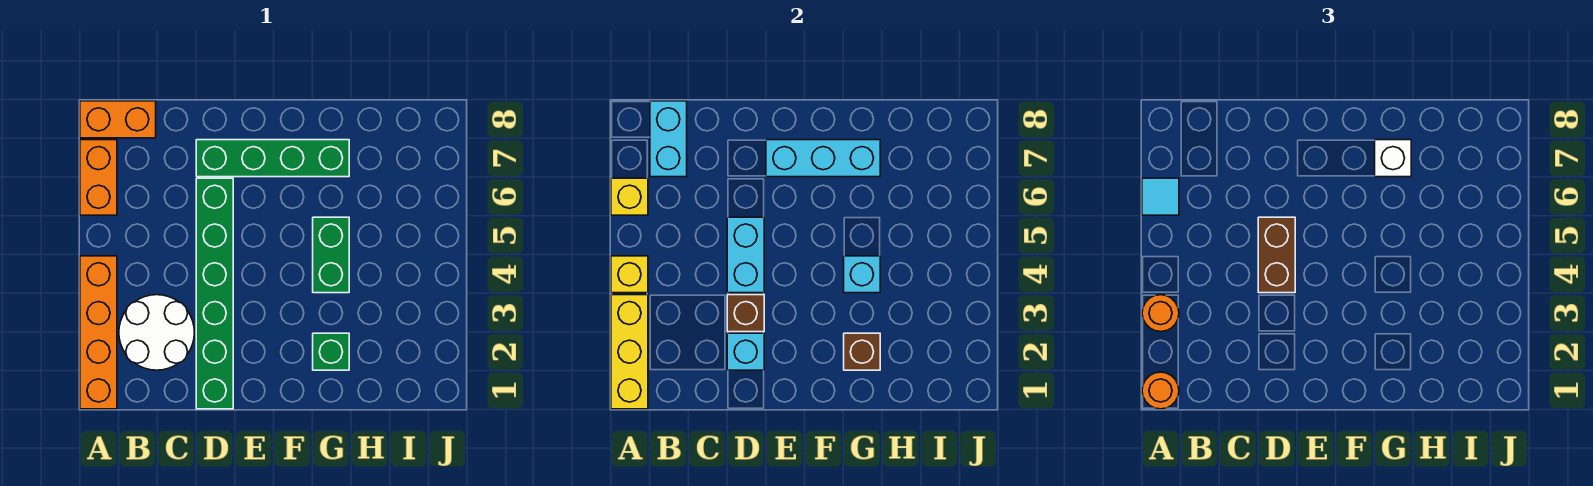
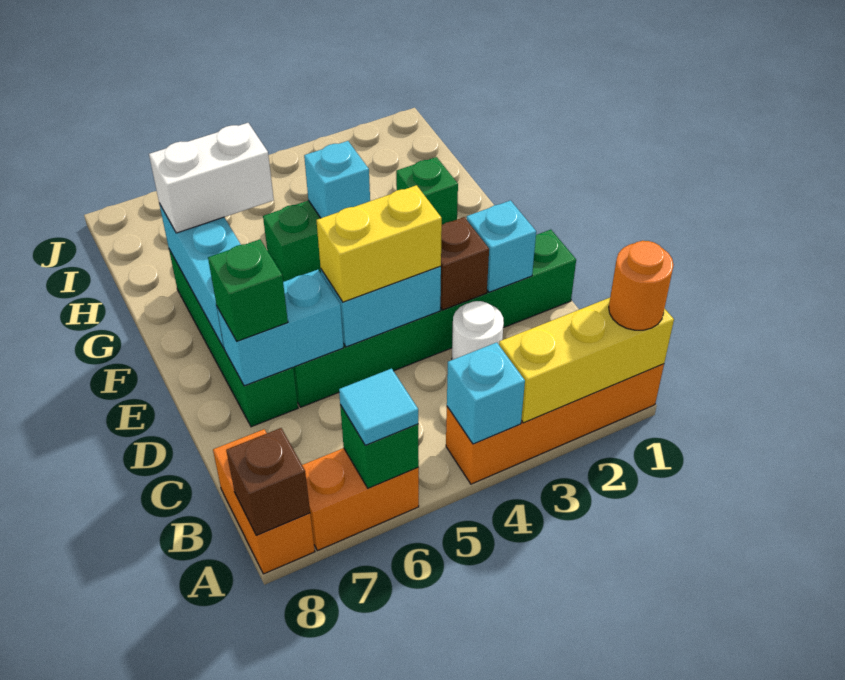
orange 1x1 round brick [1142,295,1179,332] -> none
yellow 1x1 brick [611,256,648,293] -> cyan 1x1 brick [447,342,525,444]
yellow 1x1 brick [611,178,648,215] -> green 1x1 brick [340,405,419,488]
white 2x2 round brick [119,295,194,370] -> white 1x1 round brick [452,301,504,360]
cyan 1x2 brick [650,101,687,177] -> cyan 1x2 brick moved to [217,270,344,386]
brown 1x2 brick [1258,217,1295,293] -> yellow 1x2 brick [316,185,442,302]
none -> green 1x1 brick [208,239,288,341]
brown 1x1 brick [844,333,880,370] -> brown 1x1 brick moved to [226,428,310,535]
white 1x1 brick [1375,140,1411,177] -> white 1x2 brick [149,123,274,233]

